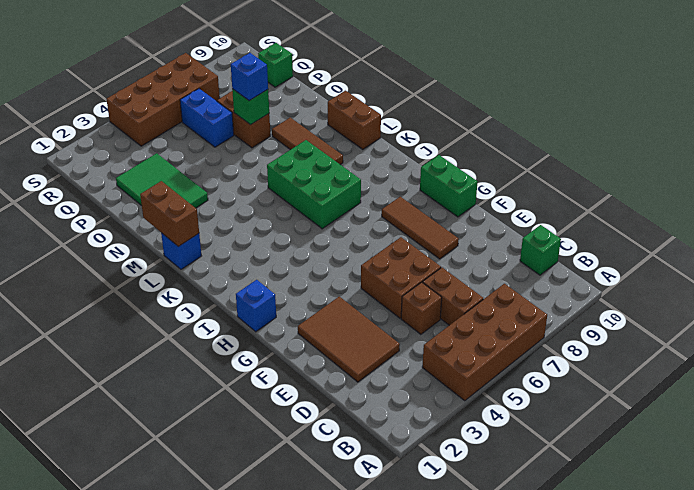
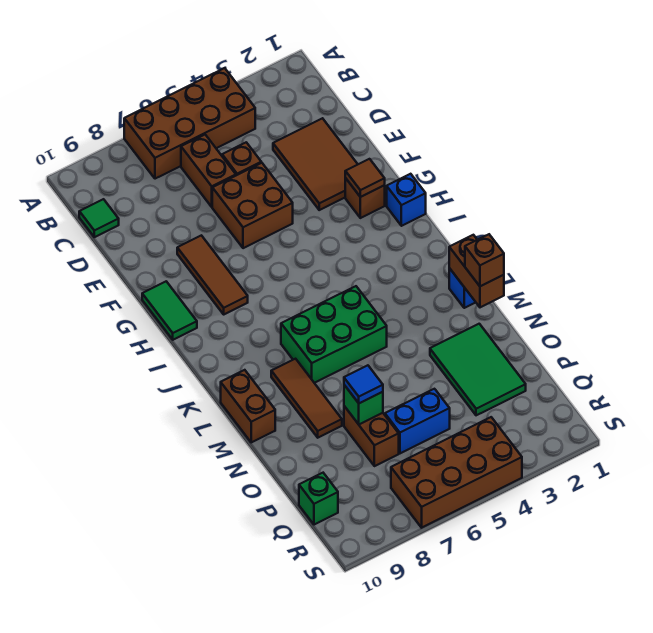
green 1x1 brick [520,225,561,275] -> green 1x1 tile [79,199,119,237]
none -> brown 1x1 brick [345,178,385,218]
none -> brown 1x1 tile [345,159,385,197]
green 1x2 brick [420,155,477,217] -> green 1x2 tile [142,281,197,340]
green 2x3 brick [267,140,361,229] -> green 2x3 brick turned to [281,286,387,383]
none -> brown 1x1 brick [465,234,504,286]
blue 1x1 brick [231,53,268,101] -> blue 1x1 tile [344,365,383,403]
blue 1x2 brick [180,89,234,147] -> blue 1x2 brick turned to [385,389,450,453]

